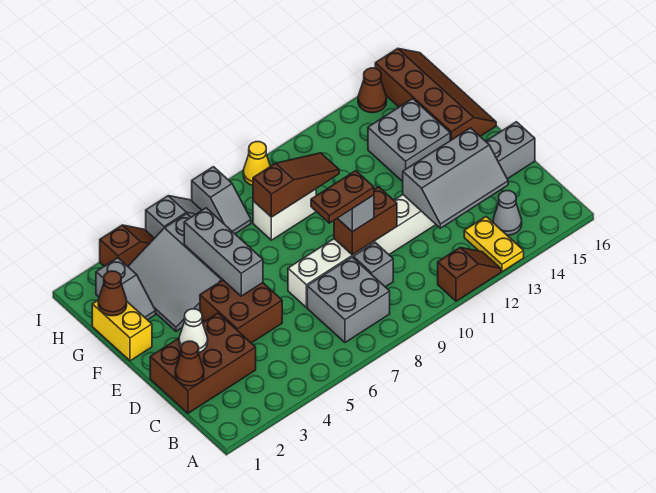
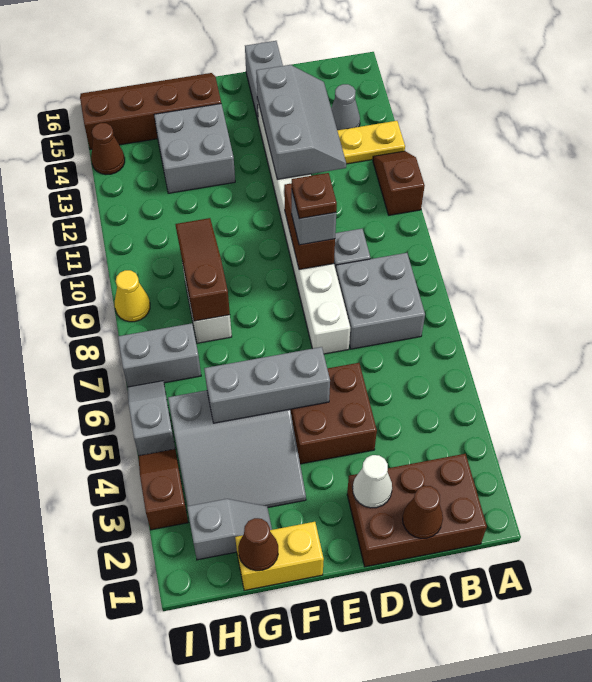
brown 2x3 brick [150,313,256,413] -> brown 2x3 brick turned to [347,454,487,567]
brown 1x2 plate [311,171,374,223] -> brown 1x1 plate [292,173,337,219]
grey 1x2 slope [192,167,251,234] -> grey 1x2 brick [118,323,201,387]

